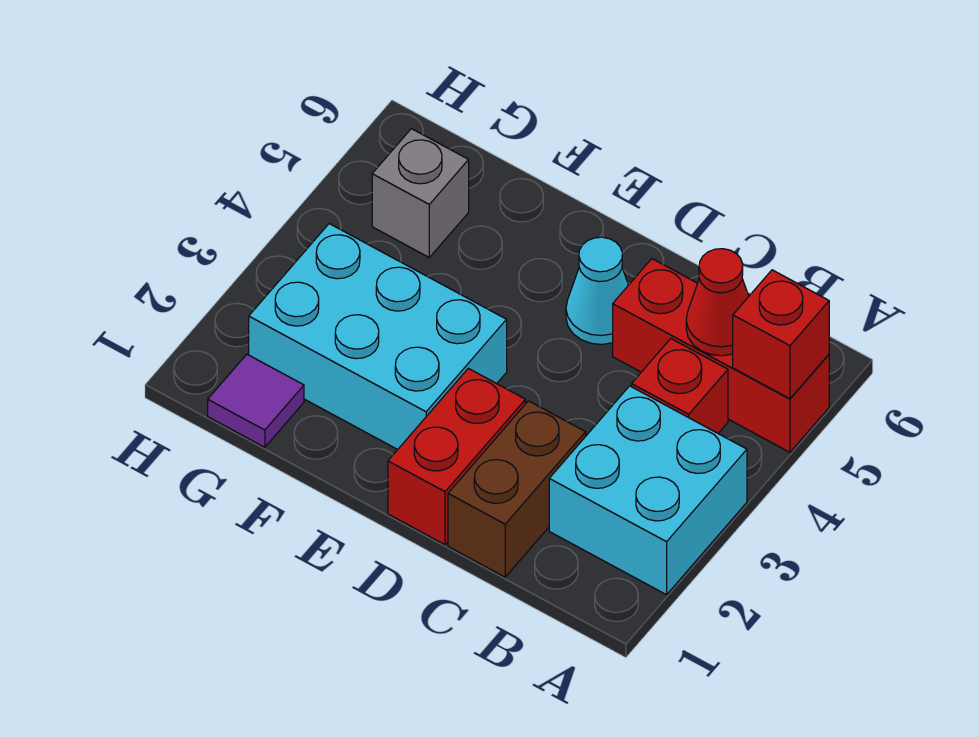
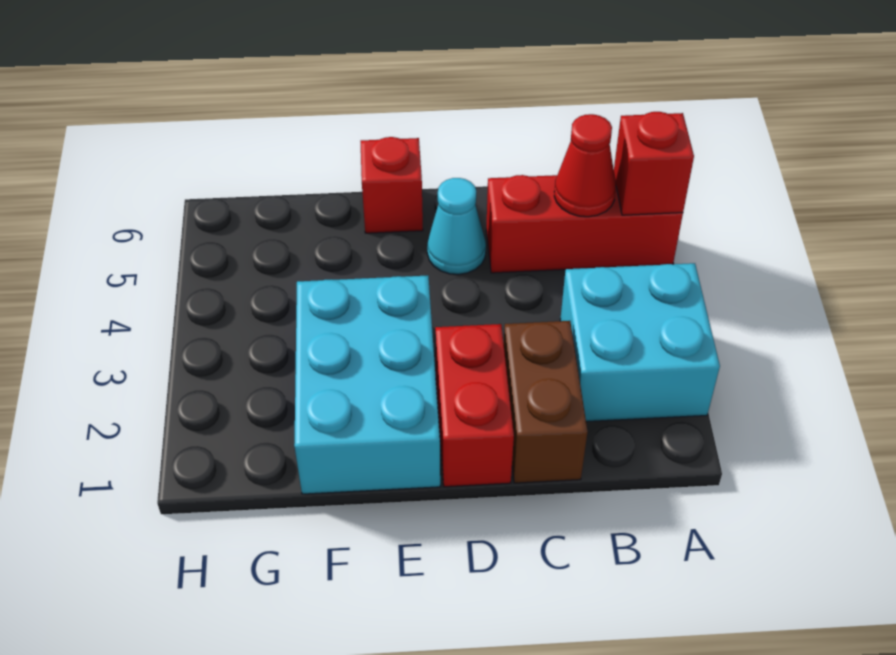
red 1x1 brick [632,339,728,433] -> red 1x1 brick moved to [361,137,423,233]
cyan 2x3 brick [249,224,507,450] -> cyan 2x3 brick turned to [294,275,440,494]
purple 1x1 tile [208,354,304,447] -> none
grey 1x1 brick [372,129,469,257] -> none

